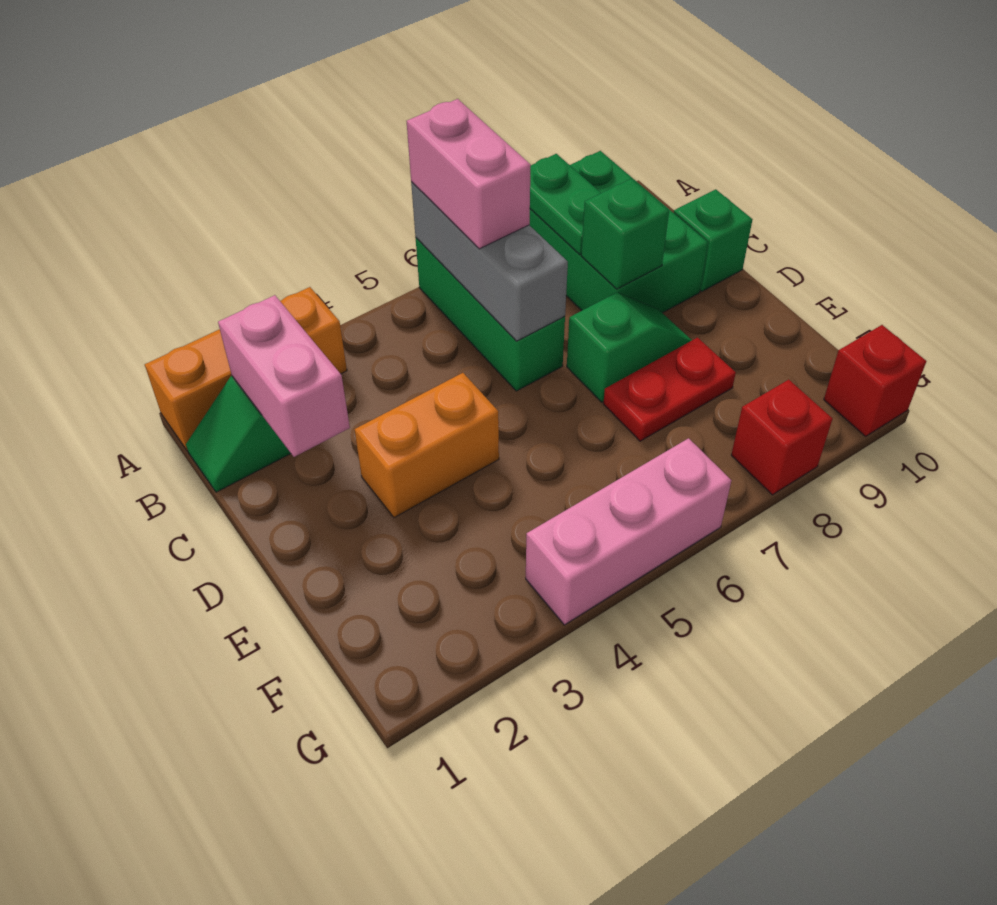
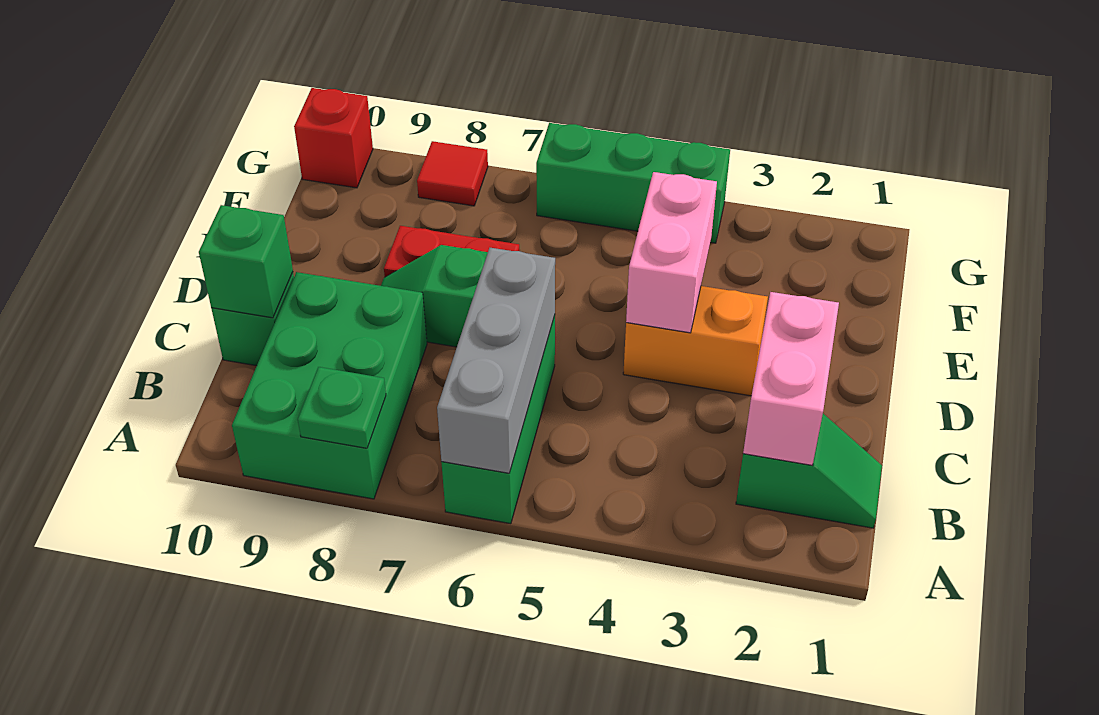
orange 1x3 brick [145,287,347,451] -> none
pink 1x2 brick [407,99,531,249] -> pink 1x2 brick moved to [626,172,717,333]
green 1x2 plate [530,154,601,254] -> green 1x1 plate [298,367,386,448]
green 1x1 brick [581,179,669,289] -> green 1x1 brick moved to [199,205,293,318]
pink 1x3 brick [526,438,731,625] -> green 1x3 brick [536,123,730,243]
red 1x1 brick [731,380,832,495] -> red 1x1 tile [417,141,488,206]

